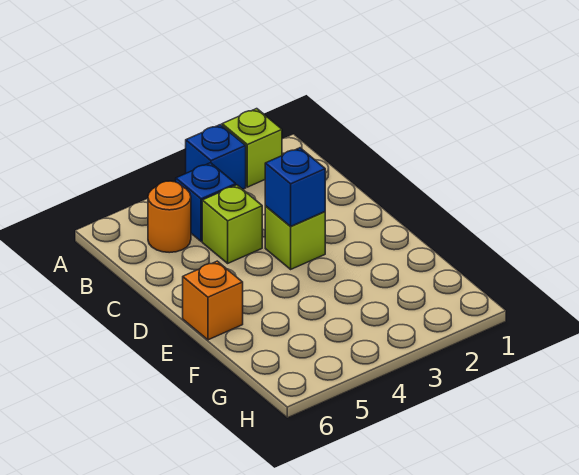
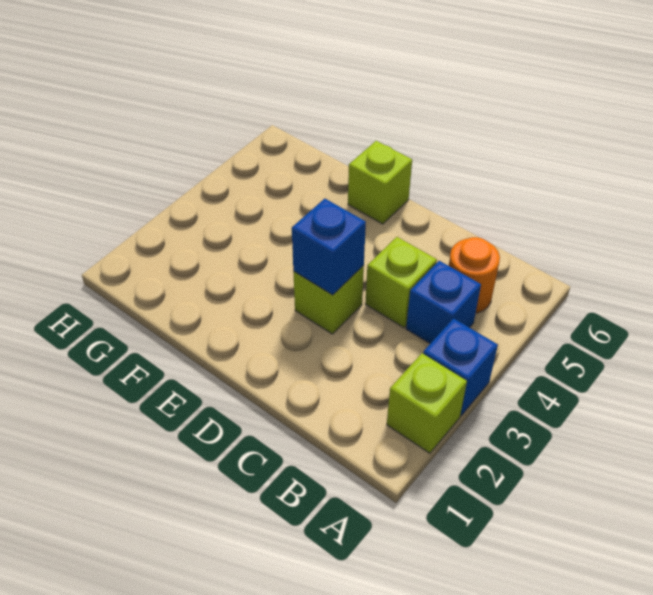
orange 1x1 brick [183,261,243,340] -> lime 1x1 brick [348,141,412,224]

